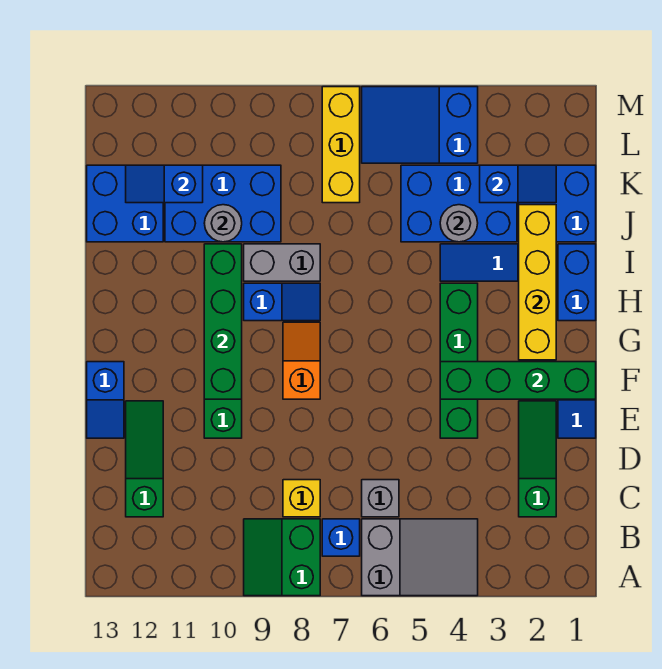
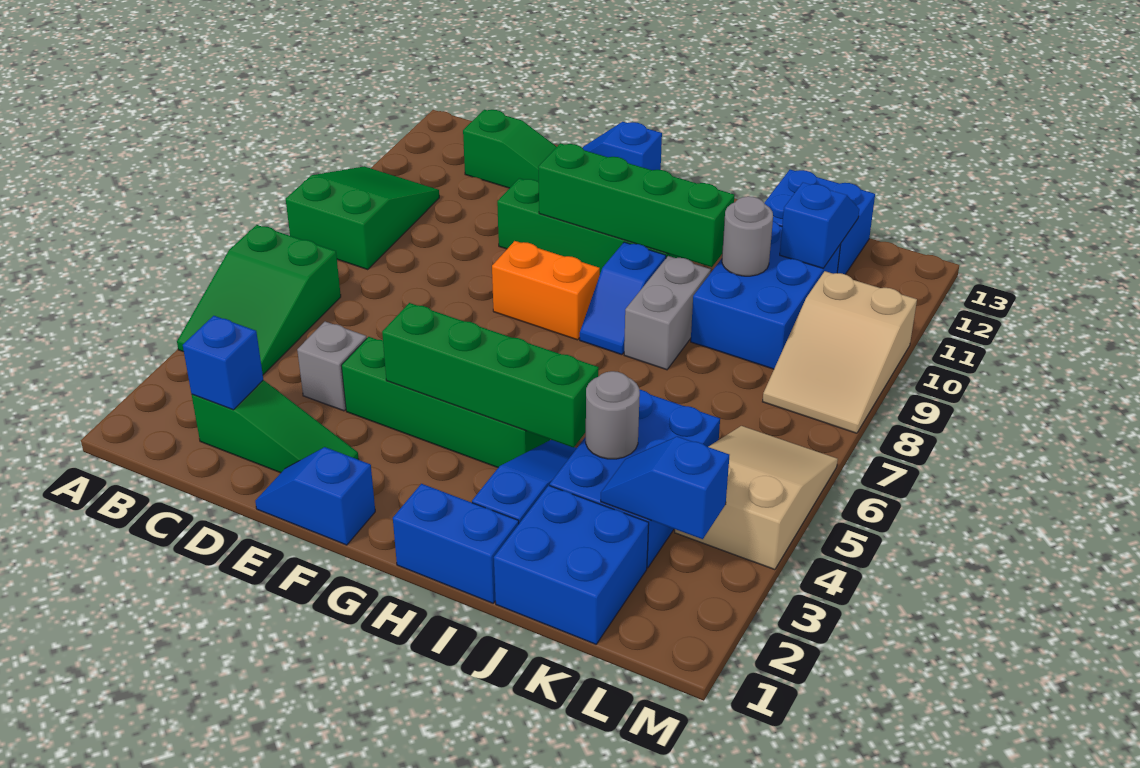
grey 2x3 slope [362,519,478,596] -> green 2x3 slope [177,225,341,375]
green 2x2 slope [244,519,320,596] -> green 2x3 slope [286,166,439,270]
blue 1x1 brick [322,519,360,556] -> blue 1x1 brick moved to [183,316,263,410]
grey 1x1 brick [362,480,399,517] -> grey 1x1 brick moved to [297,322,367,411]
yellow 1x1 brick [283,480,320,517] -> none
green 1x4 brick [440,362,596,399] -> green 1x4 brick turned to [382,303,599,448]
orange 1x2 slope [283,322,320,399] -> orange 1x2 brick [492,241,600,340]
yellow 1x4 brick [519,205,556,360] -> none
blue 1x2 slope [480,165,556,203] -> blue 1x2 slope turned to [601,436,729,539]
yellow 1x3 brick [322,87,360,203] -> none
blue 2x3 slope [362,87,478,163] -> tan 2x3 slope [675,426,838,570]
none -> tan 2x3 slope [763,271,917,433]

